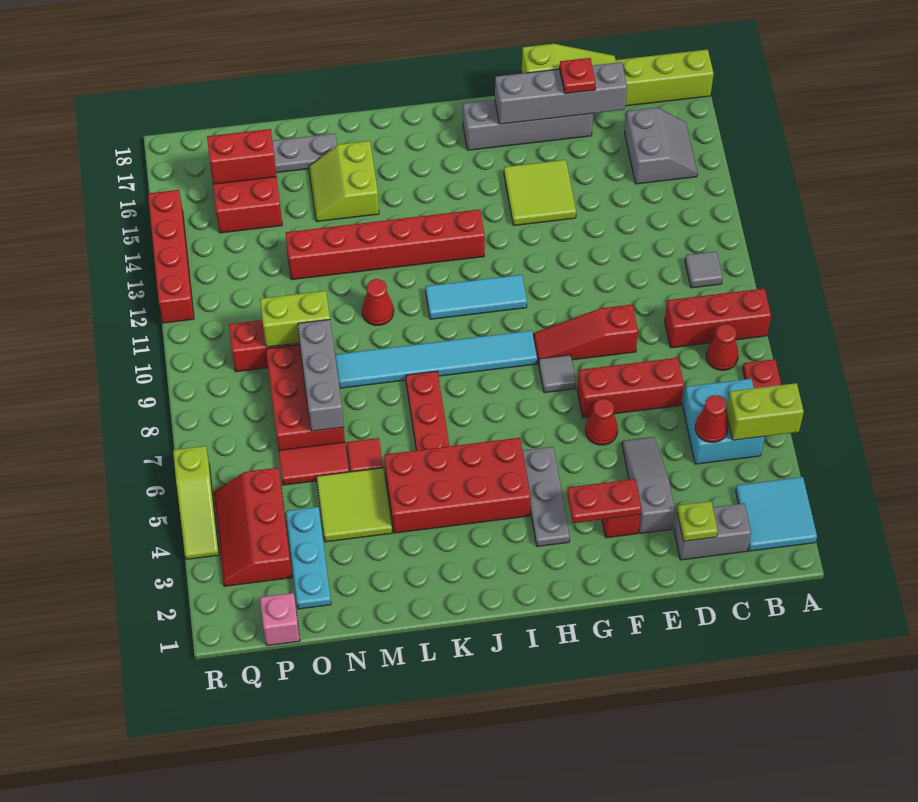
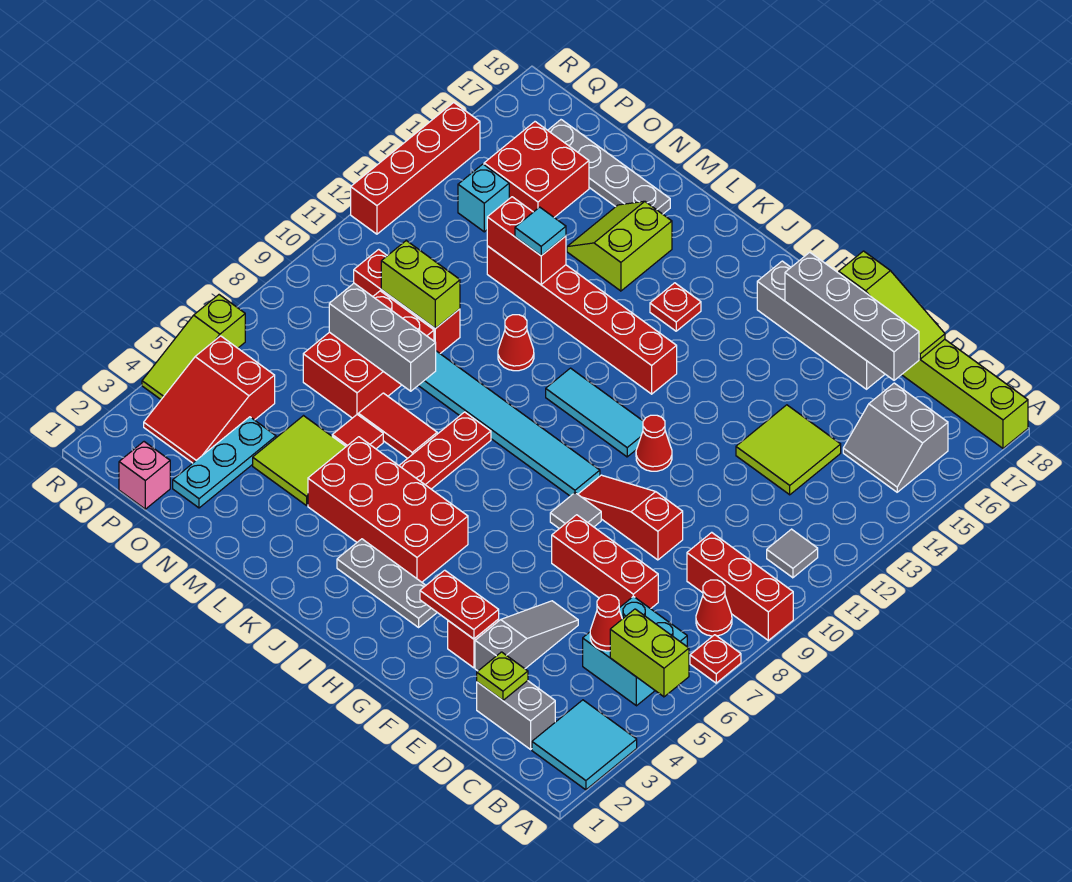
grey 2x2 slope [625,108,698,184] -> grey 2x2 slope turned to [843,383,948,492]
red 1x1 plate [560,58,596,94] -> red 1x1 plate moved to [650,283,701,331]
red 1x1 cone [585,399,618,445] -> red 1x1 cone moved to [636,415,672,471]
lime 2x2 tile [504,160,576,226] -> lime 2x2 tile moved to [736,405,841,495]
grey 1x3 plate [523,447,570,546] -> grey 1x3 plate turned to [337,539,437,627]
none -> cyan 1x1 tile [515,207,566,256]
red 1x2 tile [279,442,349,485] -> red 1x2 tile moved to [358,393,437,458]
grey 1x3 brick [298,320,344,431] -> grey 1x3 brick turned to [329,283,436,391]
red 1x2 brick [207,129,277,184] -> red 1x2 brick moved to [487,197,566,284]
red 2x3 slope [214,468,292,586] -> red 2x3 slope turned to [144,336,275,463]
none -> cyan 1x1 brick [458,164,509,232]

